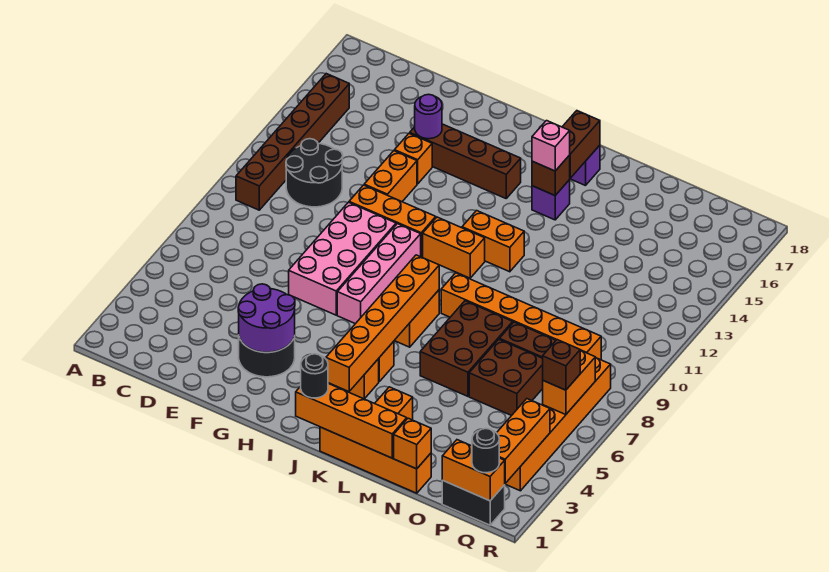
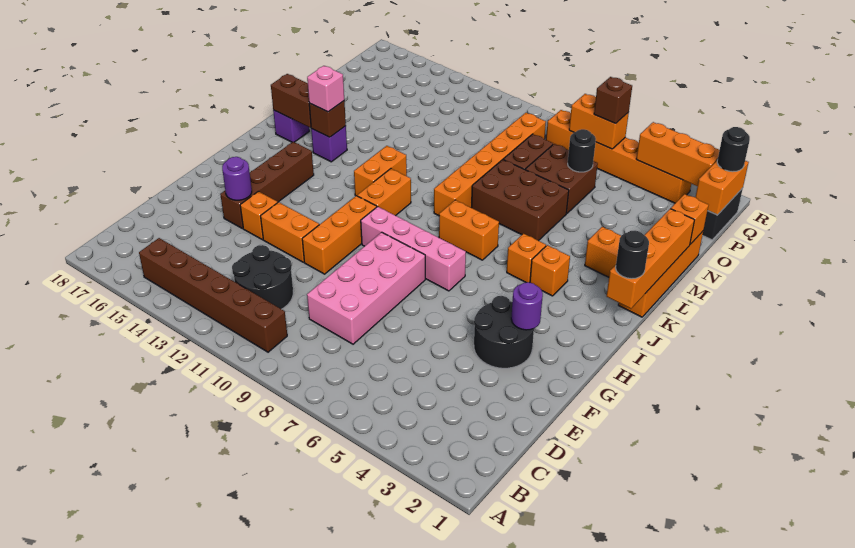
purple 2x2 round brick [238,284,295,352] -> purple 1x1 round brick [511,282,543,330]
pink 2x4 brick [289,202,396,315] -> pink 2x4 brick turned to [307,232,425,344]
orange 1x6 brick [326,255,439,392] -> none
none -> black 1x1 round brick [568,129,596,172]

